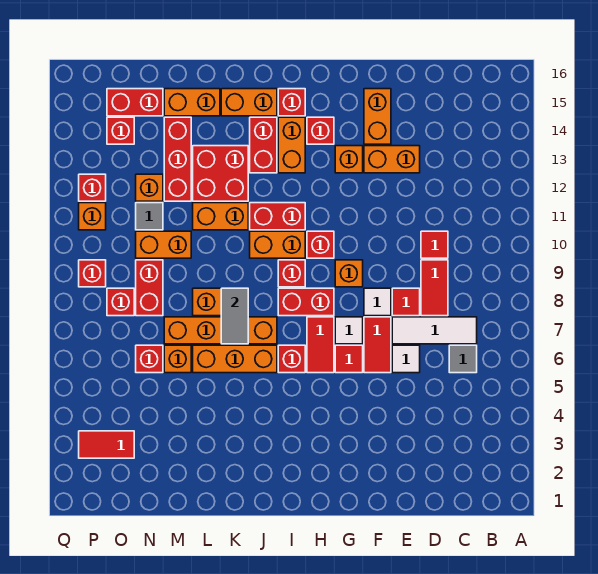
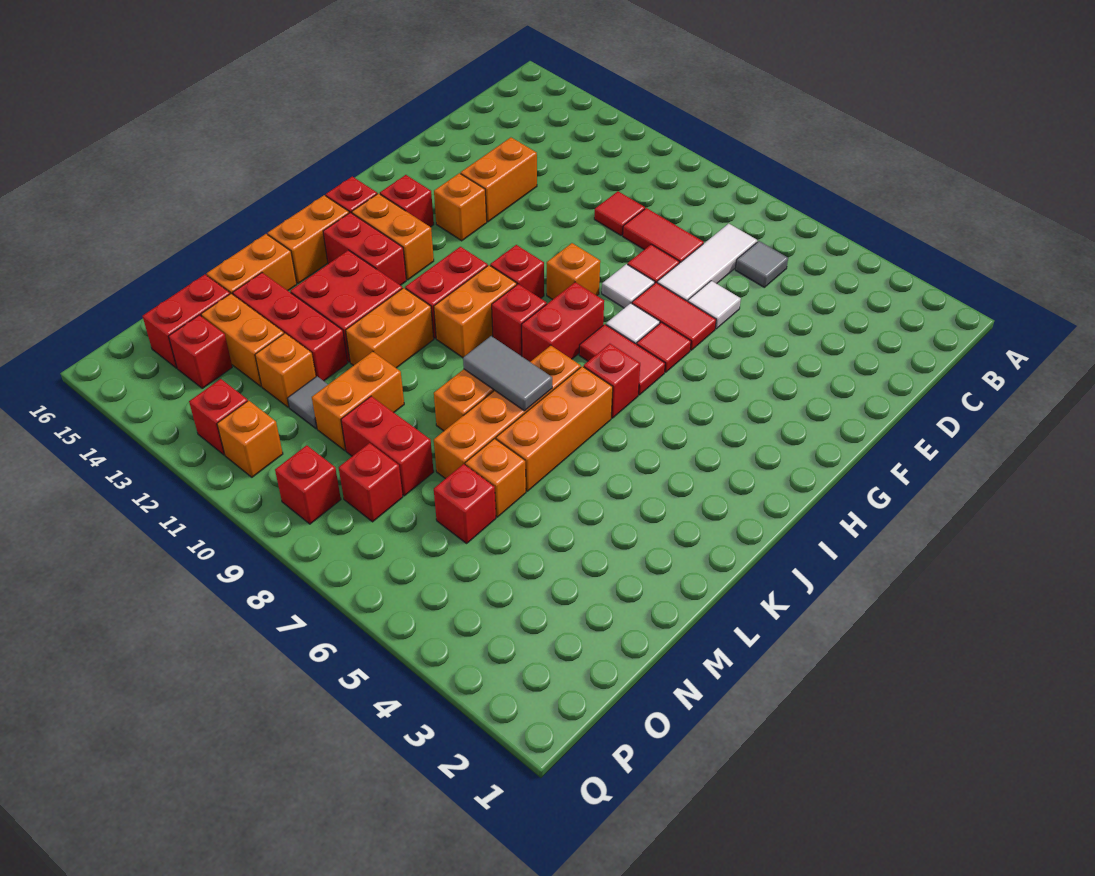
orange 1x2 brick [364,89,391,144] -> orange 1x2 brick moved to [201,294,284,386]
red 1x2 tile [79,431,134,458] -> none

